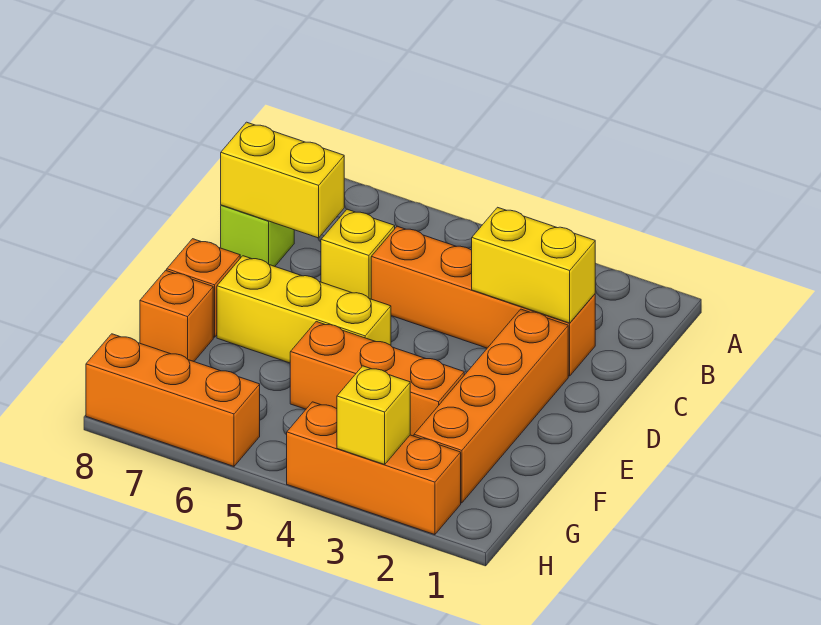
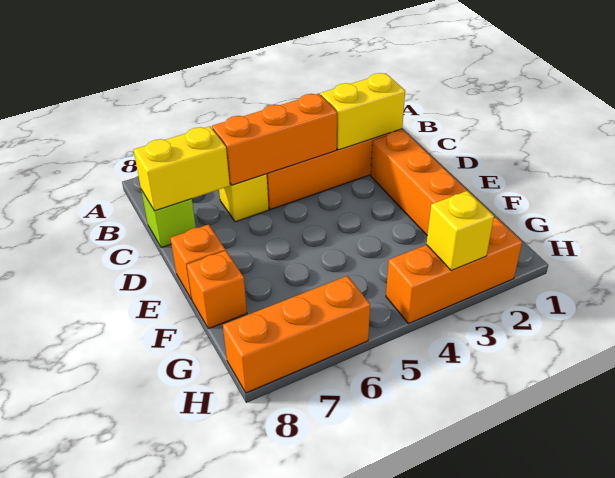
yellow 1x3 brick [217,256,391,363] -> none
orange 1x3 brick [290,321,464,436] -> orange 1x3 brick moved to [212,93,337,185]

